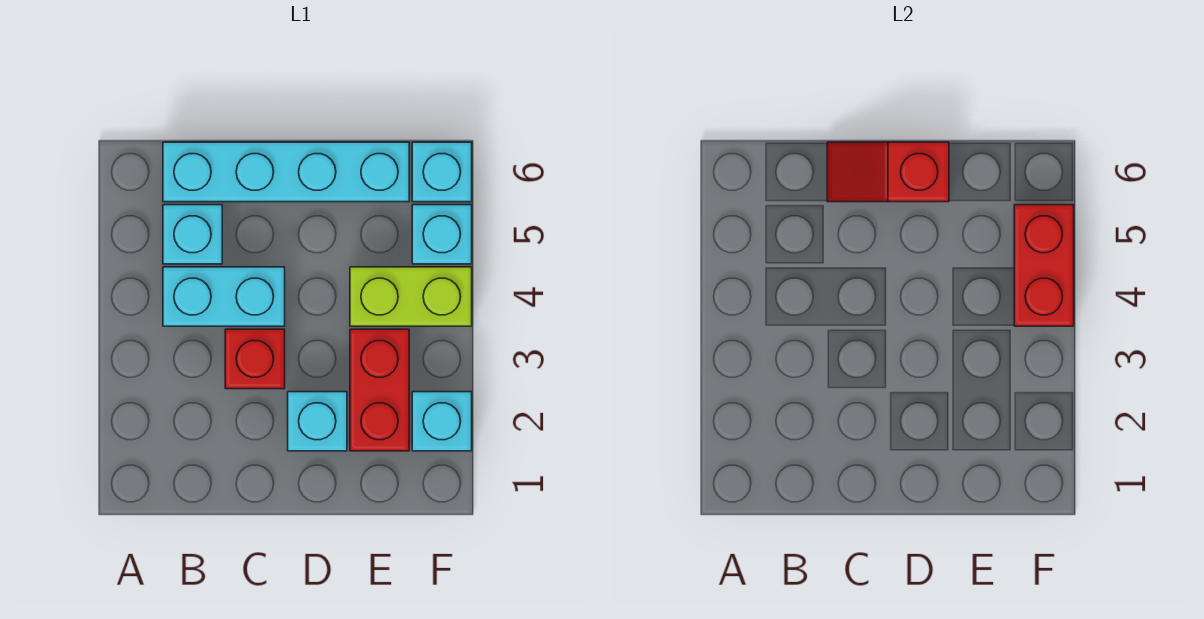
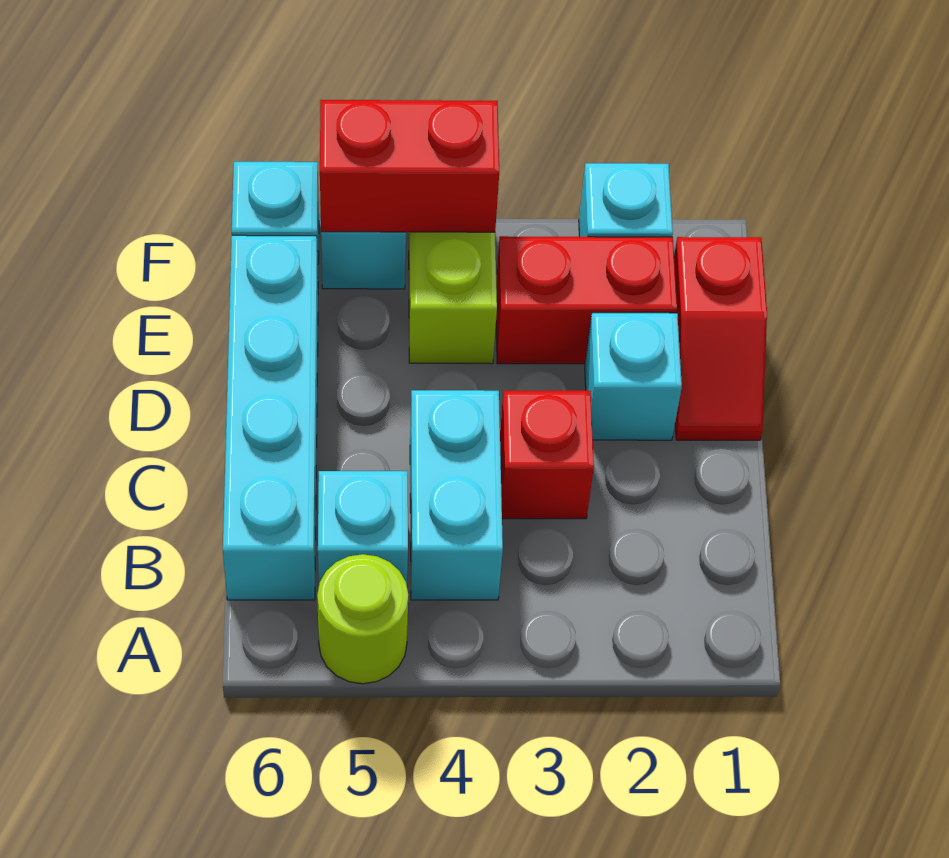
none -> lime 1x1 round brick [317,554,408,684]
red 1x2 slope [827,142,949,202] -> red 1x2 slope moved to [674,237,767,440]

